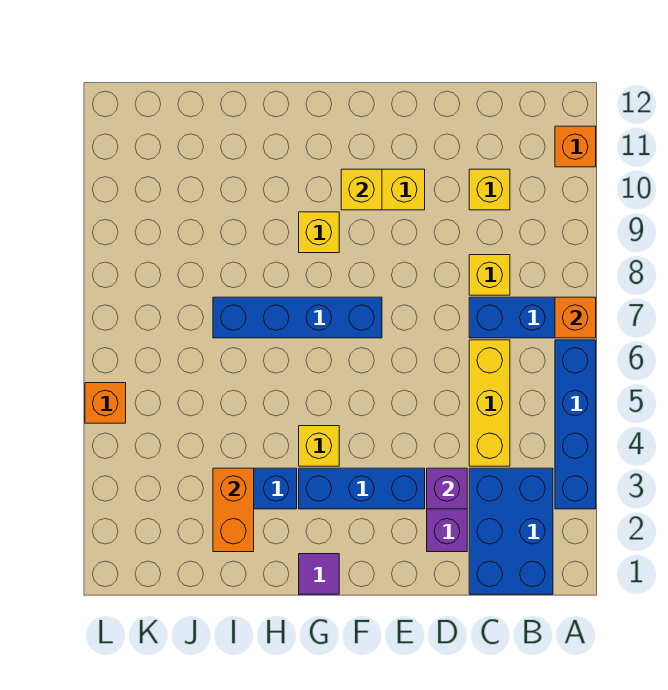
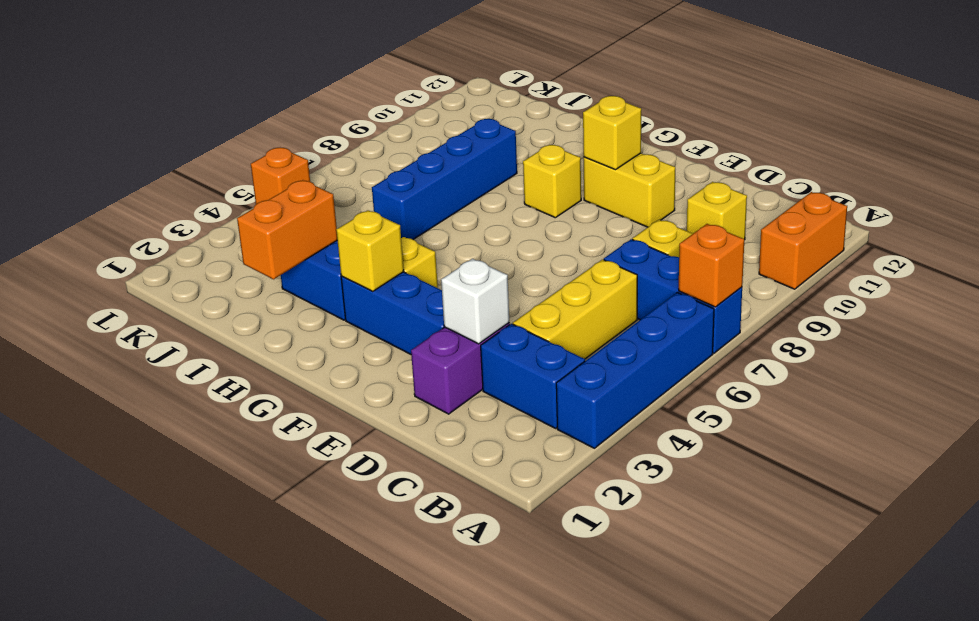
orange 1x1 brick [555,126,596,167] -> orange 1x2 brick [759,192,847,289]
blue 2x3 brick [469,468,553,594] -> blue 1x2 brick [481,324,585,428]
purple 1x1 brick [427,468,467,509] -> white 1x1 brick [441,259,509,344]
blue 1x4 brick [213,297,382,338] -> blue 1x4 brick turned to [372,119,517,240]
purple 1x1 tile [299,554,339,594] -> none
none -> yellow 1x1 brick [336,210,404,291]

